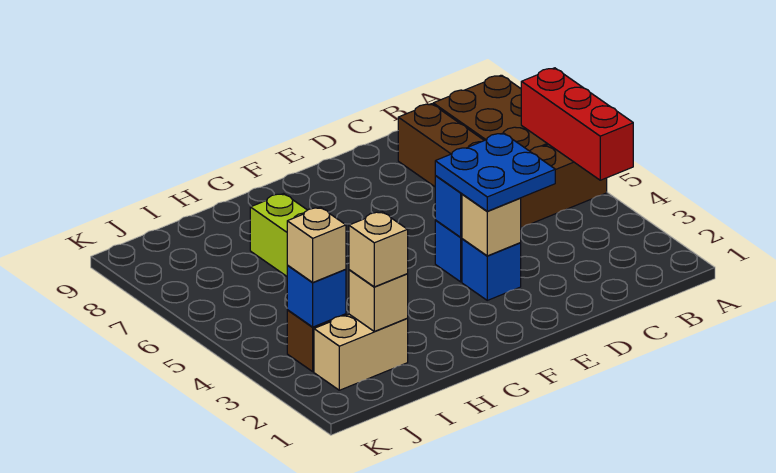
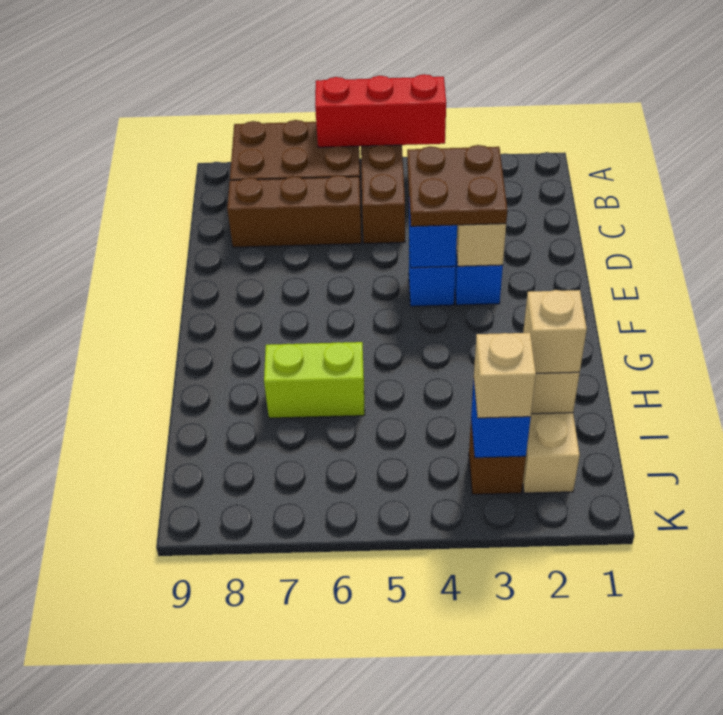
blue 2x2 plate [435,133,555,211] -> brown 2x2 plate [407,145,507,226]

